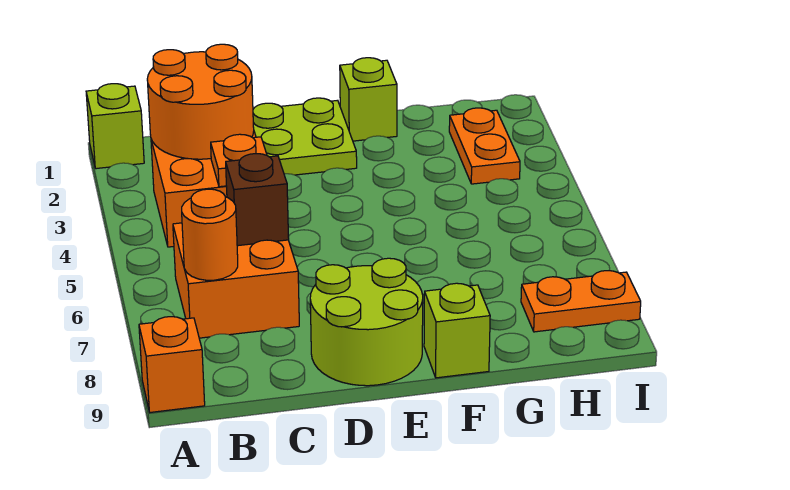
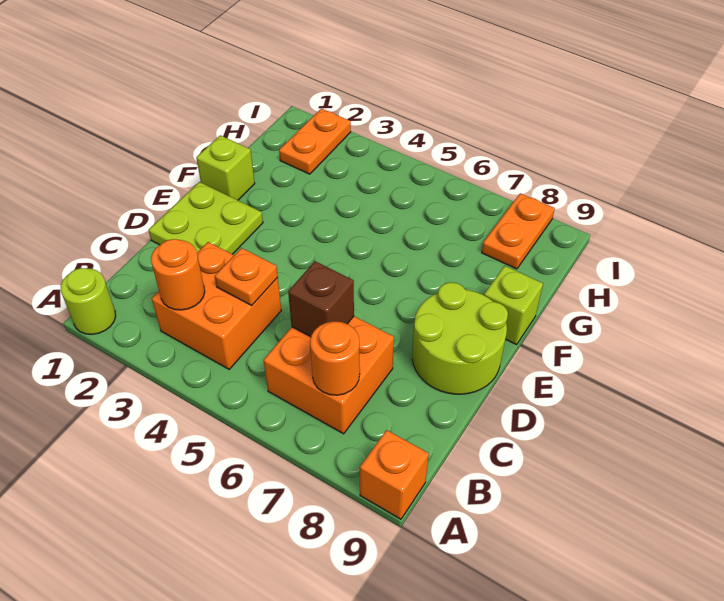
lime 1x1 brick [86,84,144,169] -> lime 1x1 round brick [61,268,116,334]
orange 2x2 round brick [147,44,254,159] -> orange 1x1 round brick [151,239,205,310]
orange 1x2 plate [449,108,520,184] -> orange 1x2 plate turned to [279,109,351,174]

